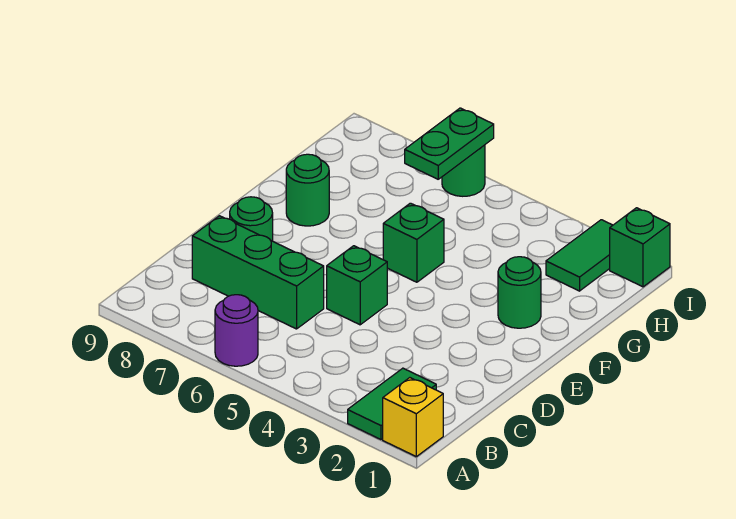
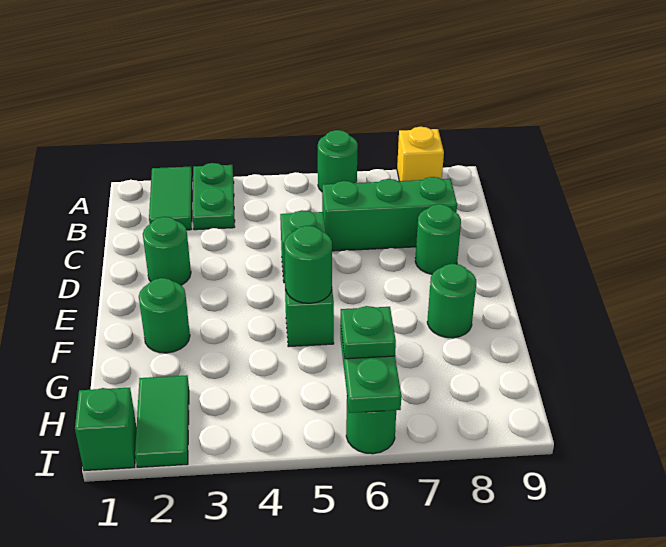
yellow 1x1 brick [383,378,443,457] -> yellow 1x1 brick moved to [397,127,444,181]
none -> green 1x2 plate [193,163,235,230]
purple 1x1 round brick [215,295,258,366] -> green 1x1 round brick [318,130,358,191]
none -> green 1x1 round brick [143,217,191,285]
none -> green 1x1 round brick [284,226,332,303]
none -> green 1x1 plate [341,306,396,359]

